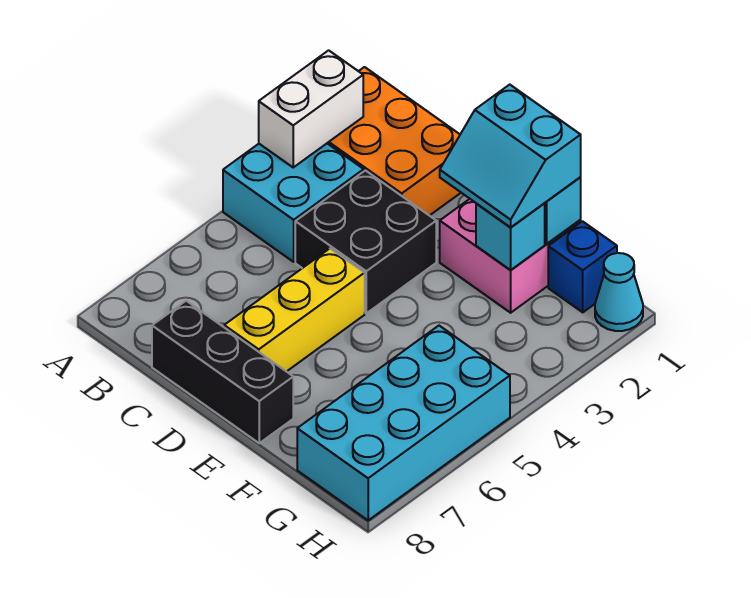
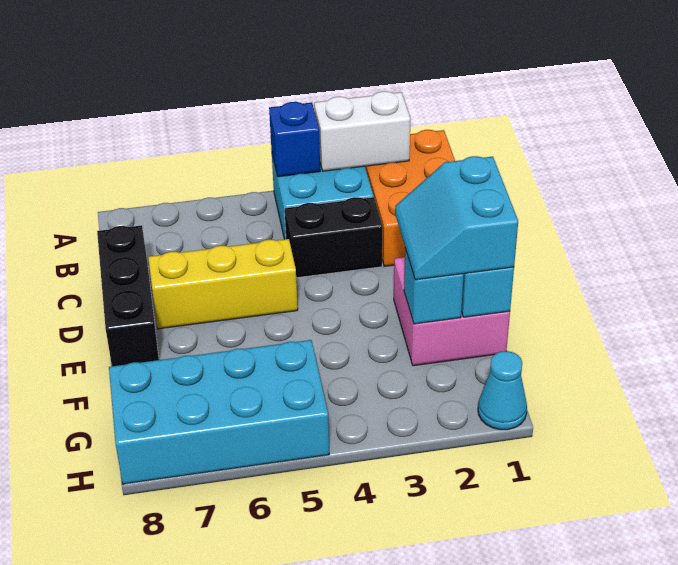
black 2x2 brick [295,171,436,313] -> black 1x2 brick [284,197,382,278]
blue 1x1 brick [548,221,617,312] -> blue 1x1 brick moved to [269,102,320,177]

